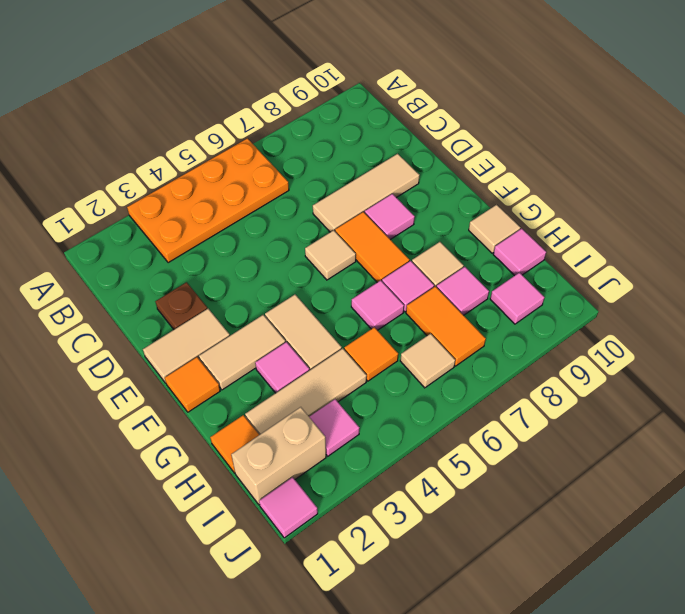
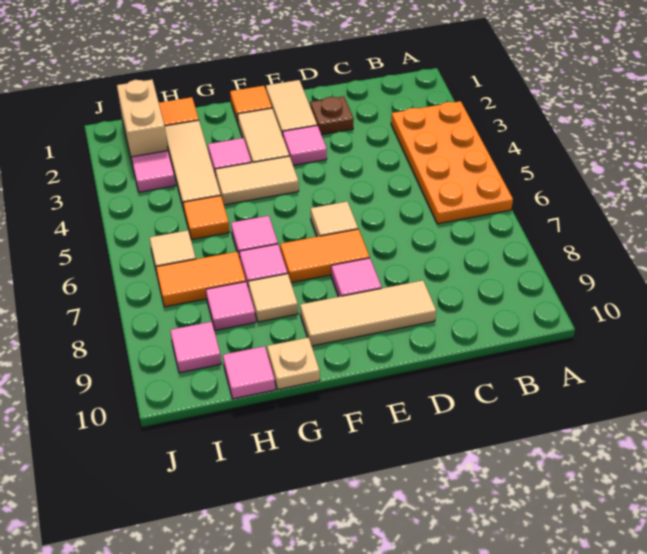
tan 1x3 tile [313,154,420,232] -> tan 1x3 tile turned to [300,280,436,346]
tan 1x1 tile [469,205,520,253] -> tan 1x1 plate [267,337,320,389]
pink 1x1 tile [259,477,318,538] -> pink 1x1 tile moved to [283,125,327,165]

